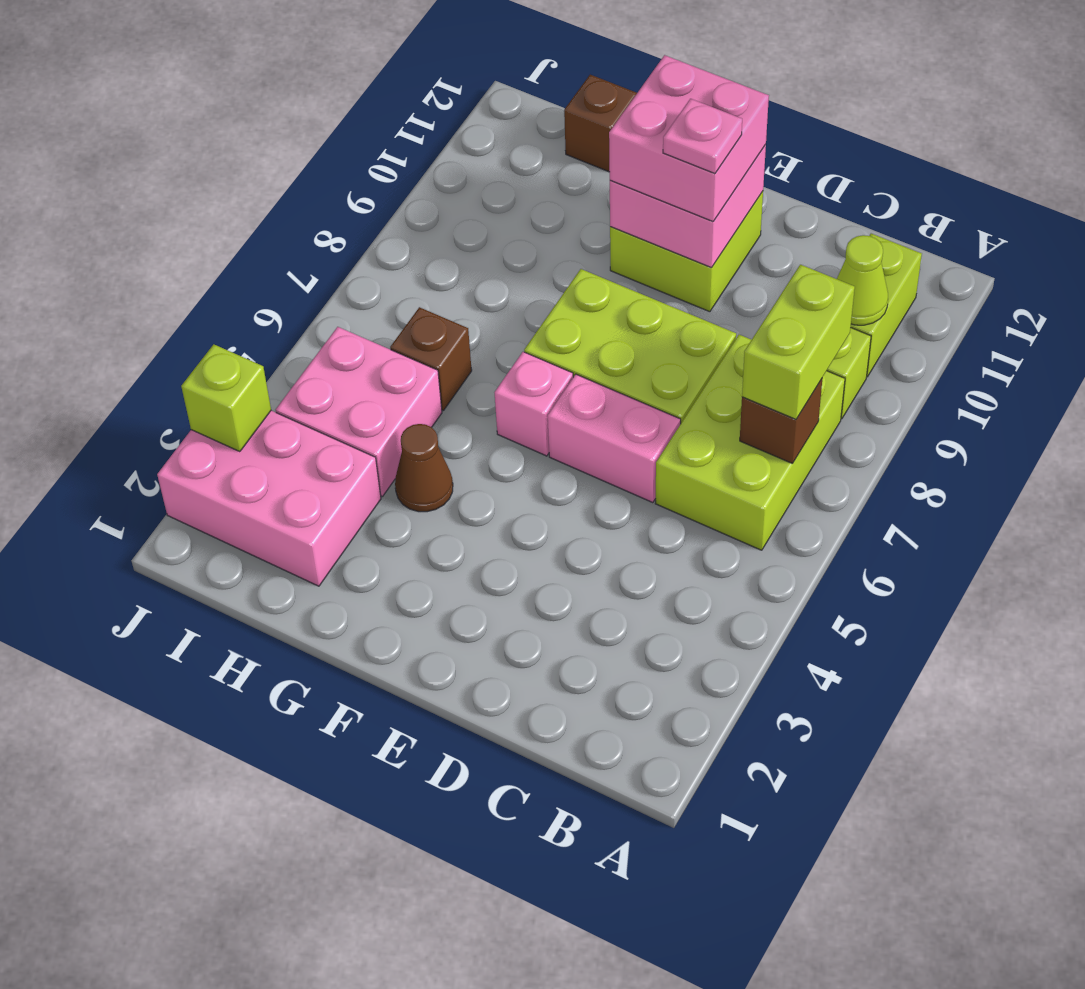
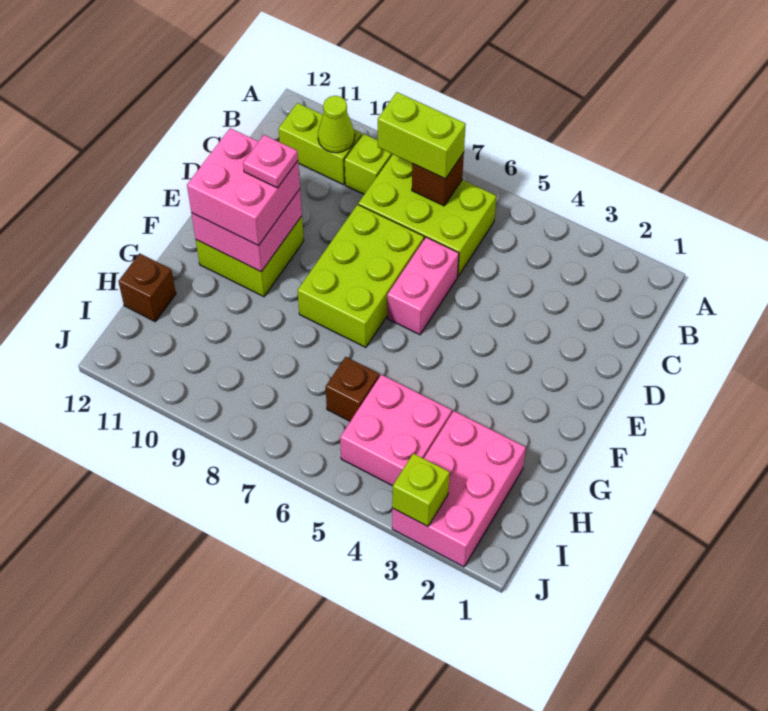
pink 1x1 brick [494,352,573,456] -> none
brown 1x1 cone [395,424,453,512] -> none

